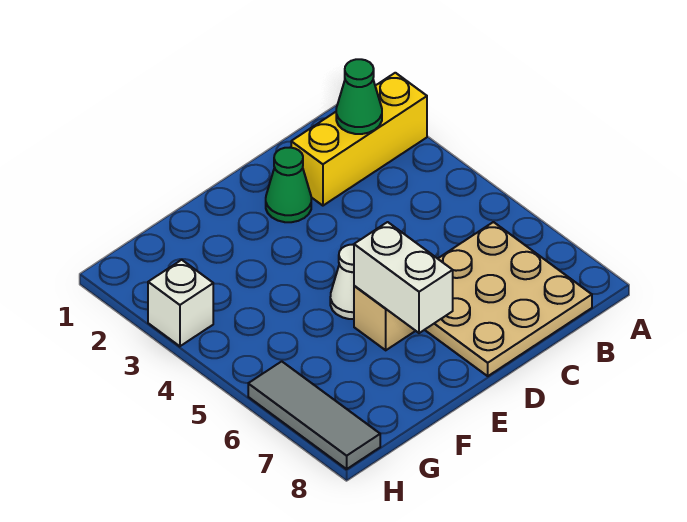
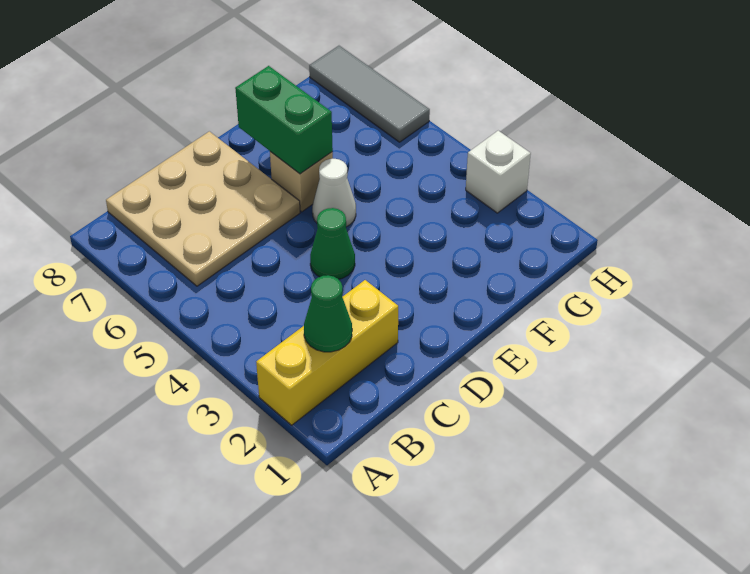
green 1x1 cone [266,148,311,222] -> green 1x1 cone moved to [310,208,355,279]
white 1x2 brick [354,222,453,333] -> green 1x2 brick [235,66,333,174]

